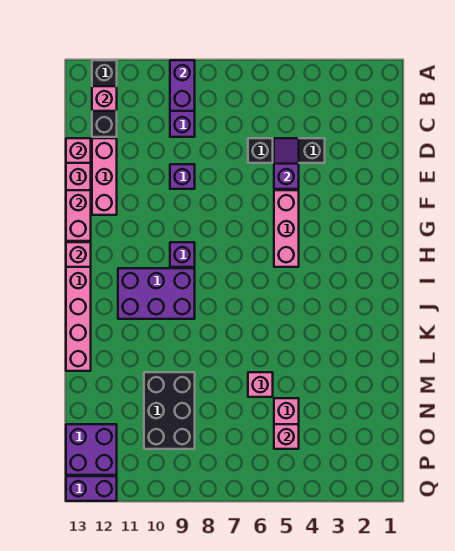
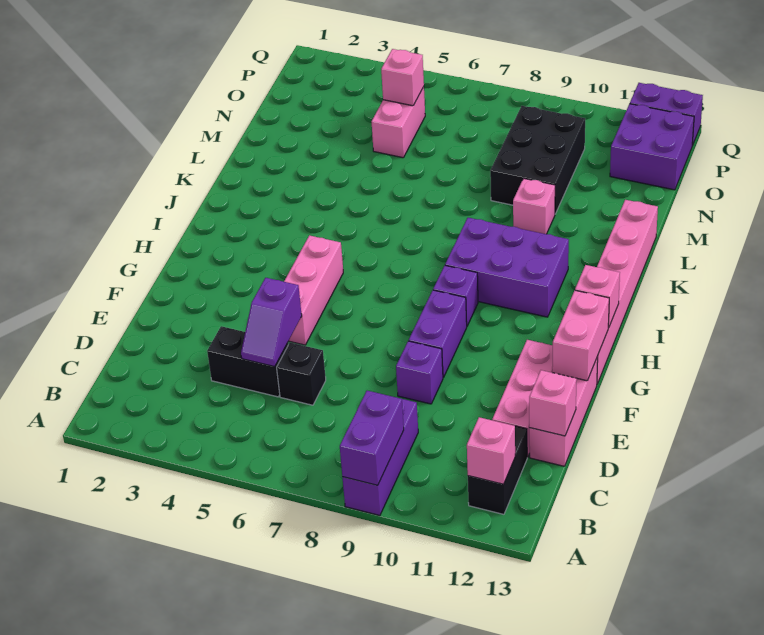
black 1x3 brick [92,60,117,137] -> black 1x2 brick [468,426,527,514]
none -> purple 1x2 brick [409,290,467,378]
pink 1x1 brick [248,372,273,397] -> pink 1x1 brick moved to [513,178,555,234]

